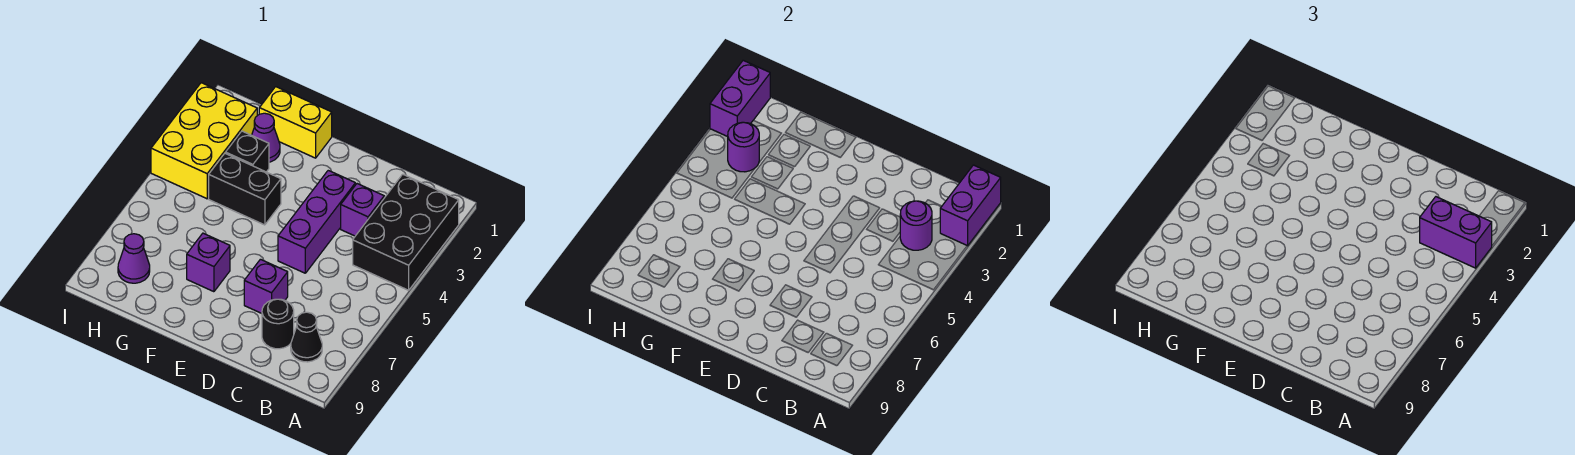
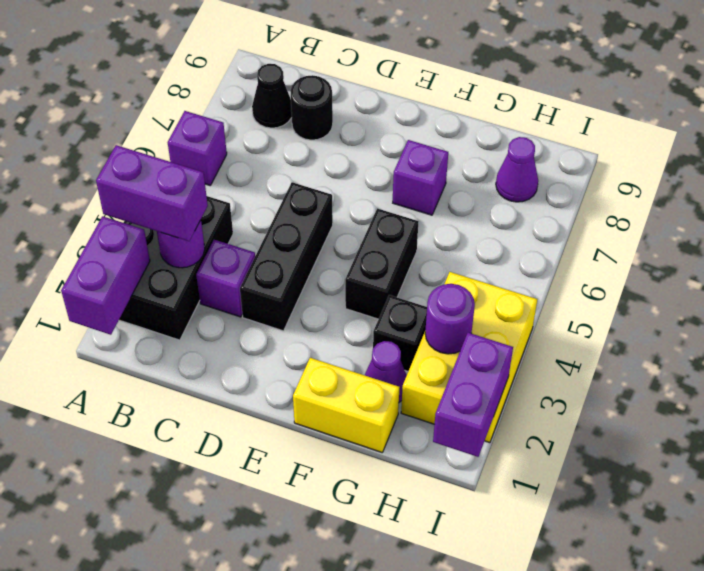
purple 1x3 brick [278,170,355,273] -> black 1x3 brick [240,182,333,331]
purple 1x1 brick [244,259,288,313] -> purple 1x1 brick moved to [168,111,227,185]
black 1x2 brick [209,153,281,225] -> black 1x2 brick turned to [345,208,418,319]

